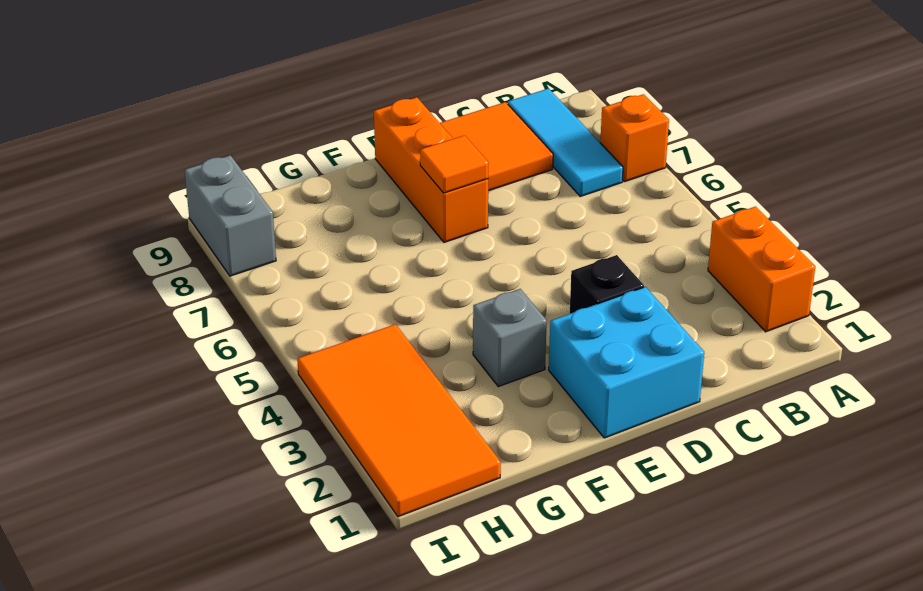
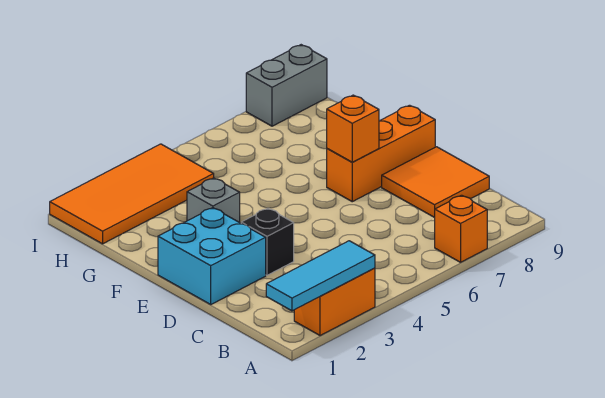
cyan 1x3 tile [508,89,623,197] -> cyan 1x3 tile moved to [266,241,375,311]
orange 1x1 tile [420,135,489,193] -> orange 1x1 brick [327,95,379,162]

